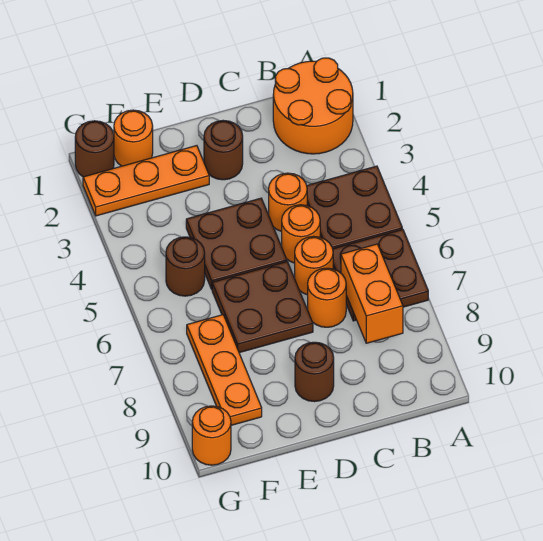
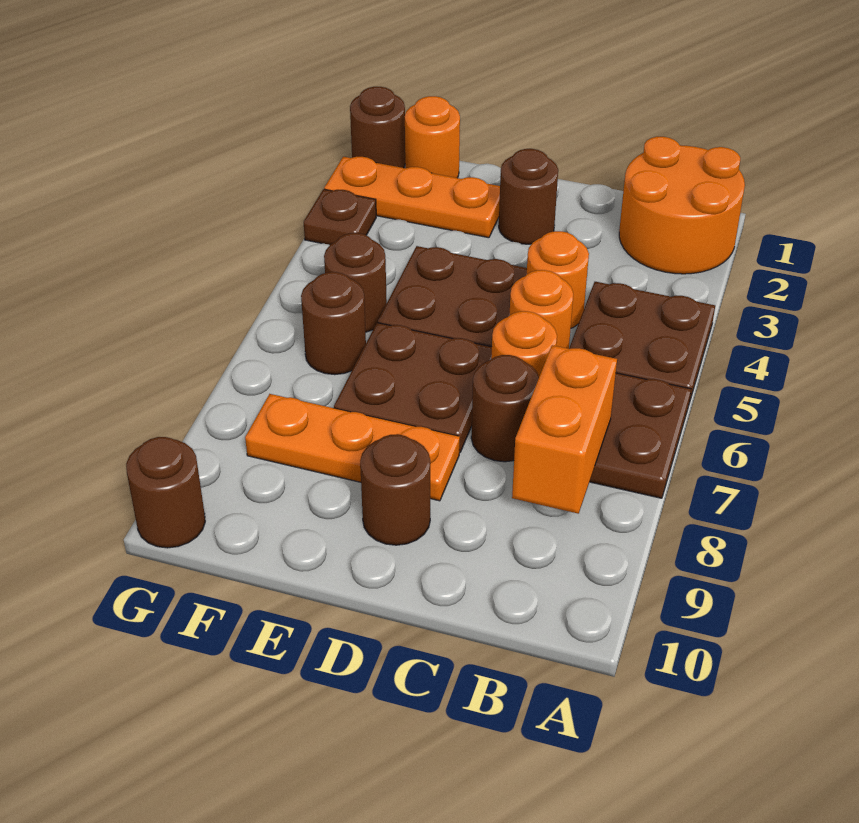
orange 1x1 round brick [308,268,346,327] -> brown 1x1 round brick [471,355,539,462]
none -> brown 1x1 round brick [301,272,366,375]
orange 1x3 plate [187,315,262,425] -> orange 1x3 plate turned to [245,394,460,501]
none -> brown 1x1 plate [304,189,376,245]
orange 1x1 round brick [192,406,231,465] -> brown 1x1 round brick [126,437,205,548]

